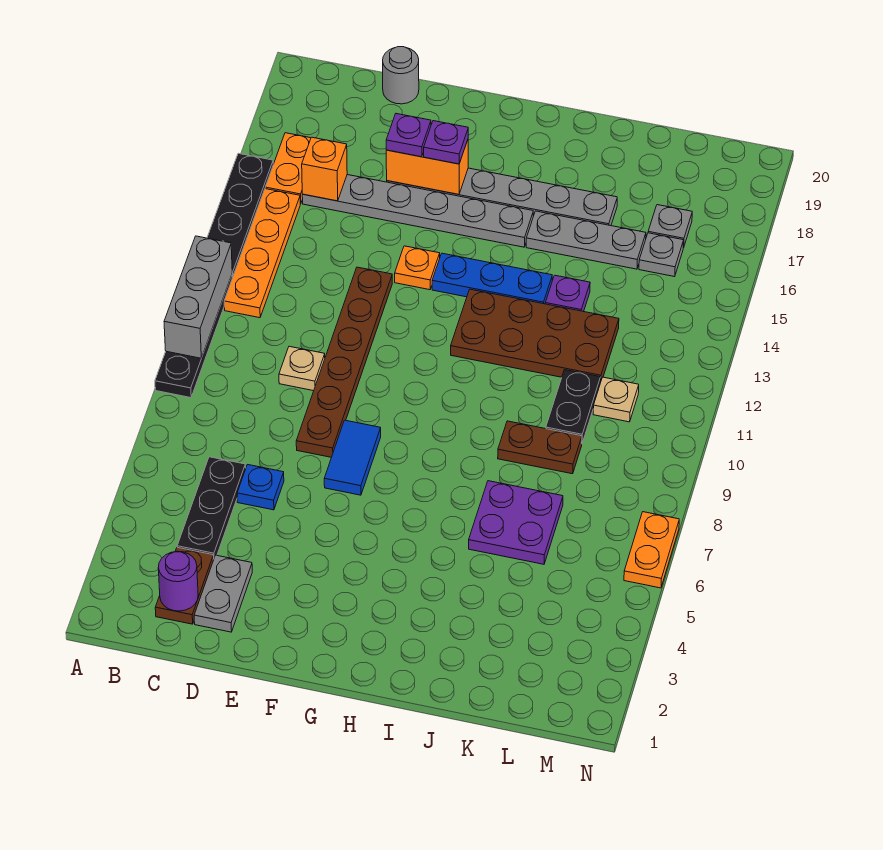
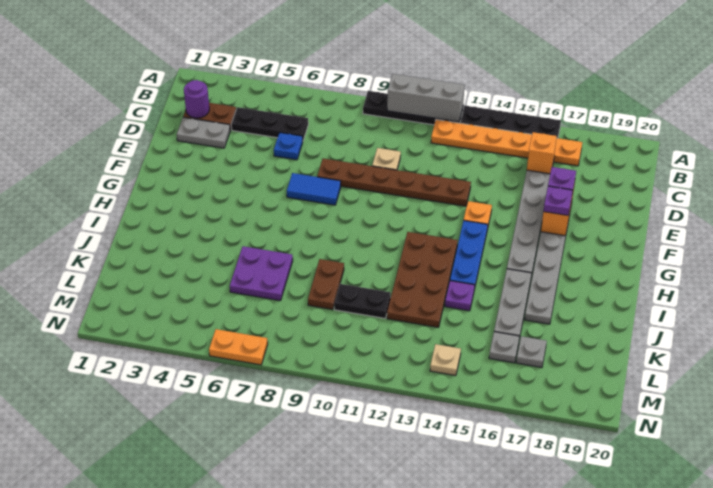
grey 1x1 round brick [383,47,419,104] -> none
tan 1x1 plate [593,377,639,422] -> tan 1x1 plate moved to [430,344,461,376]

